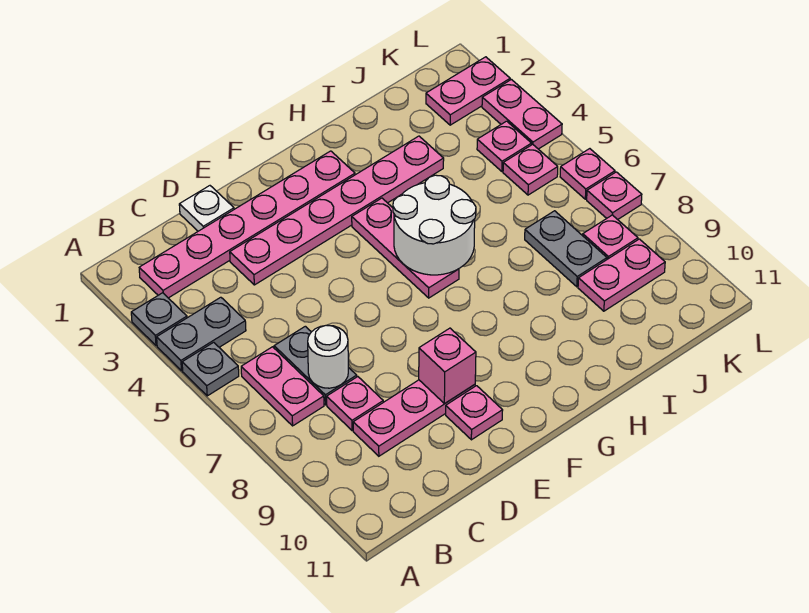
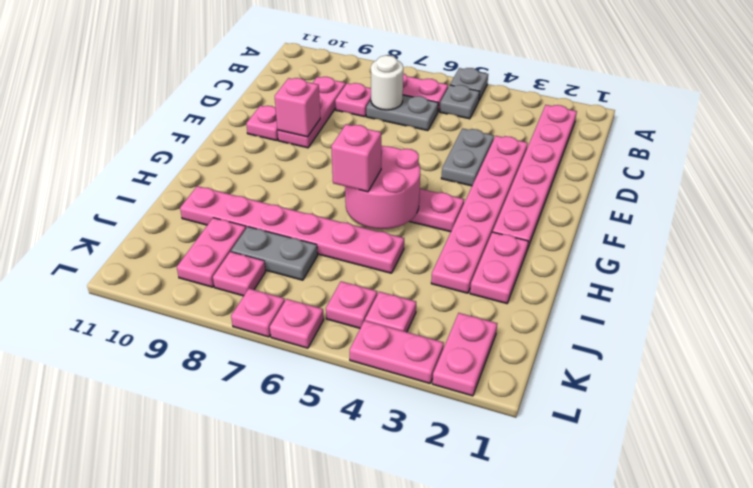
grey 1x1 plate [131,293,187,346] -> grey 1x1 plate moved to [440,85,480,119]
grey 1x2 plate [157,297,246,371] -> grey 1x2 plate moved to [441,128,494,186]
white 1x1 plate [179,186,234,231] -> none
white 2x2 round brick [393,175,476,275] -> pink 2x2 round brick [345,145,420,229]
none -> pink 1x2 plate [470,232,528,304]
none -> pink 1x1 brick [331,124,381,192]
none -> pink 1x6 plate [180,186,404,273]

